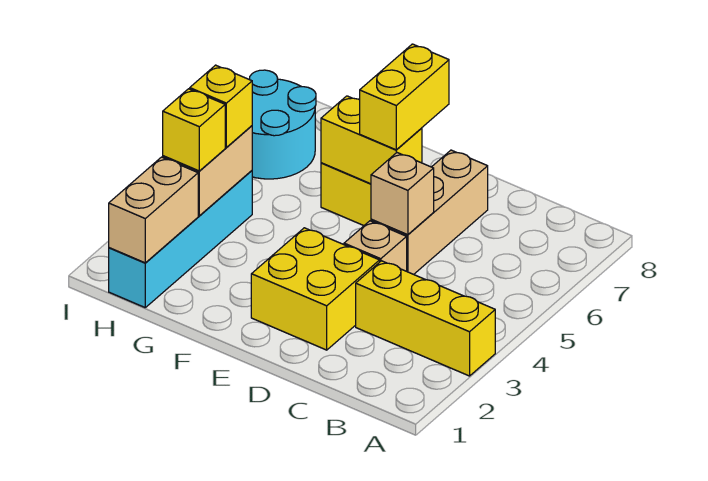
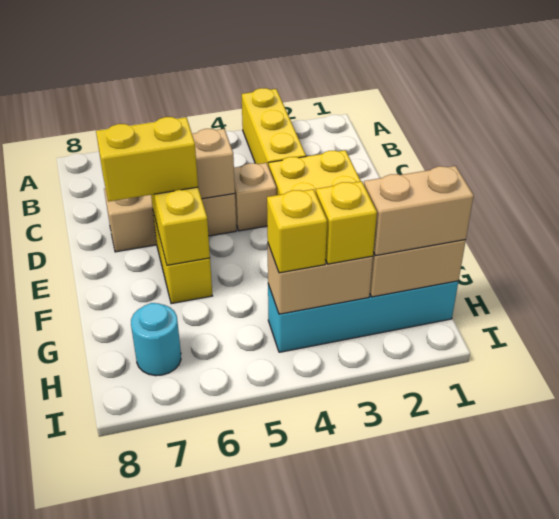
none -> tan 1x2 brick [364,166,474,256]
cyan 2x2 round brick [249,70,316,179] -> cyan 1x1 round brick [131,303,181,376]

